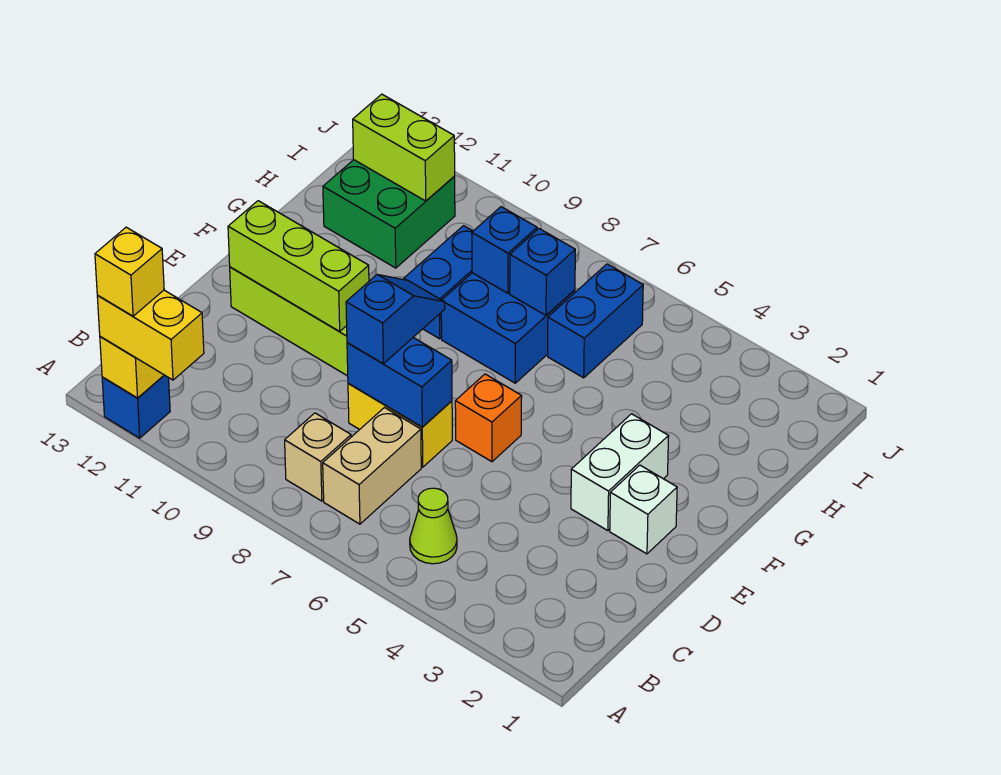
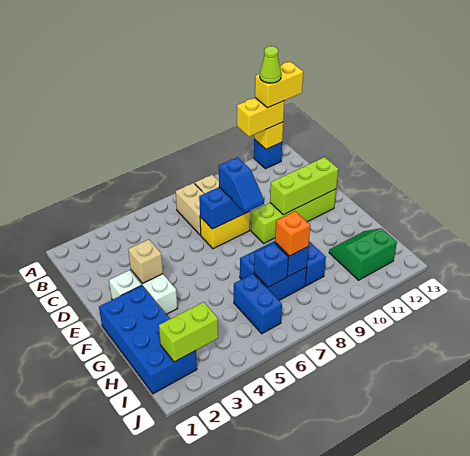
yellow 1x1 brick [95,227,164,316] -> yellow 1x2 brick [255,62,303,108]
lime 1x1 cone [410,488,457,564] -> lime 1x1 cone moved to [260,46,281,83]
none -> tan 1x1 brick [128,239,163,284]
orange 1x1 brick [455,374,522,462] -> orange 1x1 brick moved to [275,211,310,256]
none -> blue 2x4 brick [99,285,197,394]
green 2x2 brick [323,160,455,268] -> green 2x2 slope [329,228,397,280]
lime 1x2 brick [353,94,455,201] -> lime 1x2 brick moved to [159,302,218,362]

